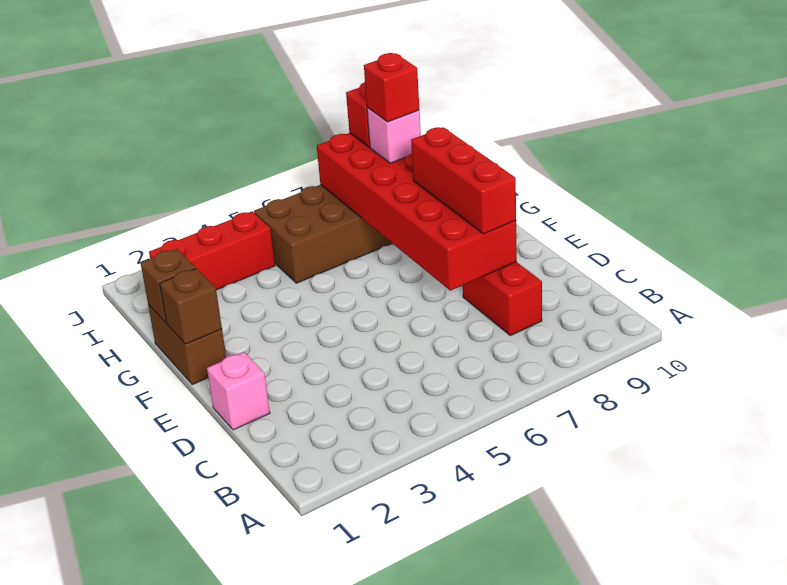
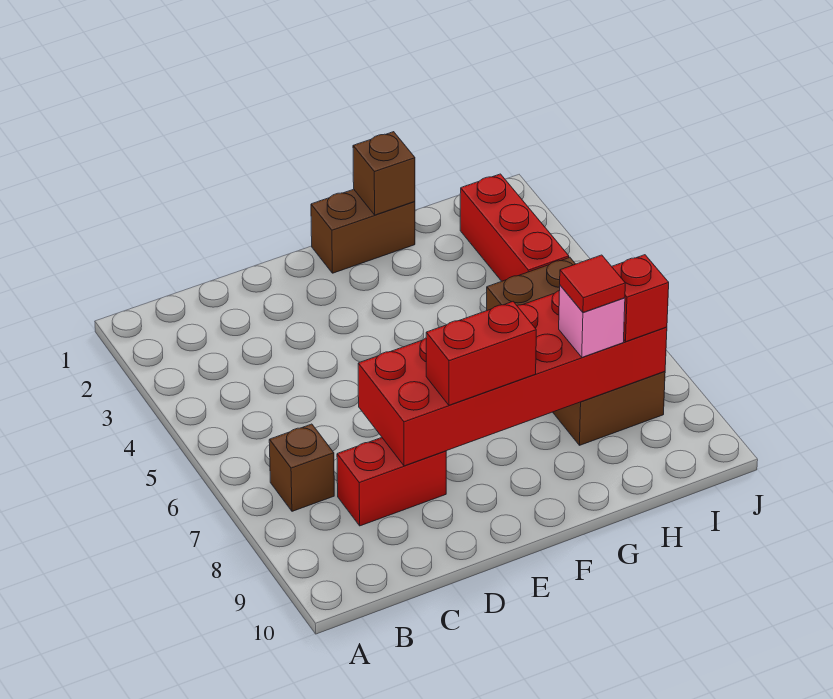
pink 1x1 brick [207,352,270,430] -> none
red 1x3 brick [411,127,516,234] -> red 1x2 brick [426,302,536,405]
brown 1x1 brick [160,268,222,344] -> brown 1x1 brick moved to [269,424,334,511]
red 1x1 brick [364,53,419,122] -> red 1x1 tile [560,255,625,312]

